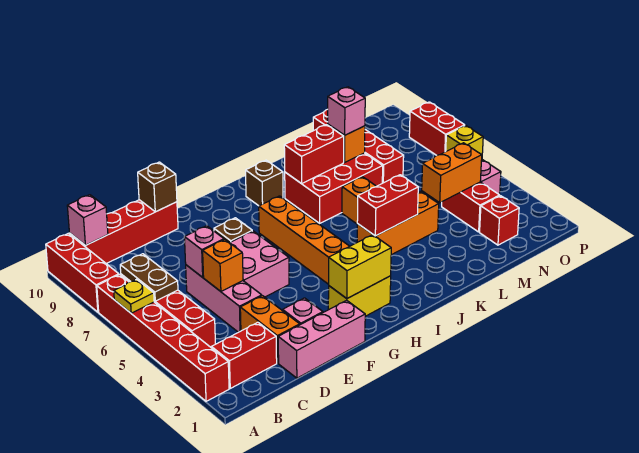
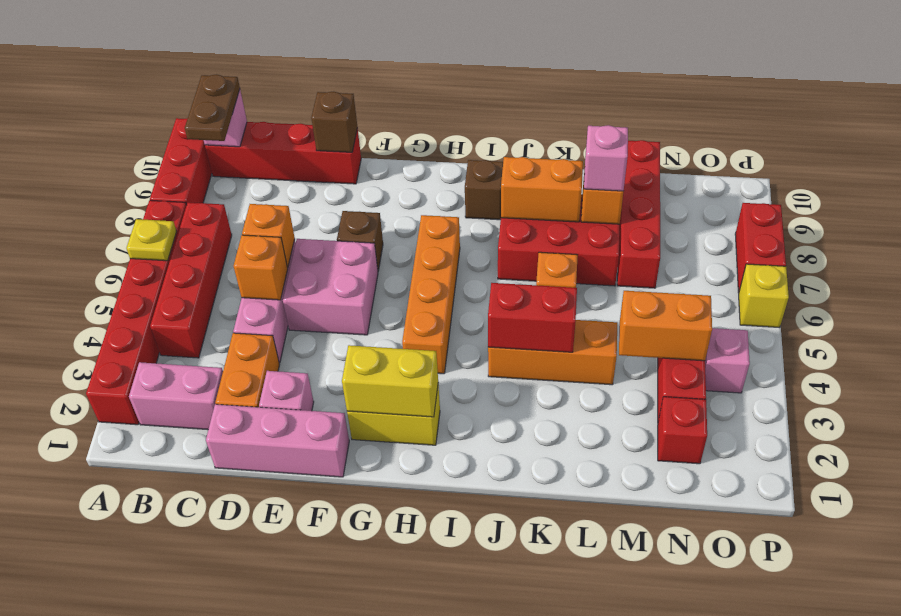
red 1x2 brick [211,322,277,388] -> pink 1x2 brick [129,362,223,430]
brown 1x2 plate [120,254,178,301] -> brown 1x2 plate moved to [185,74,240,141]
pink 1x1 brick [184,226,224,277] -> orange 1x1 brick [242,204,295,268]
red 1x2 brick [284,125,344,184] -> orange 1x2 brick [501,157,583,222]

